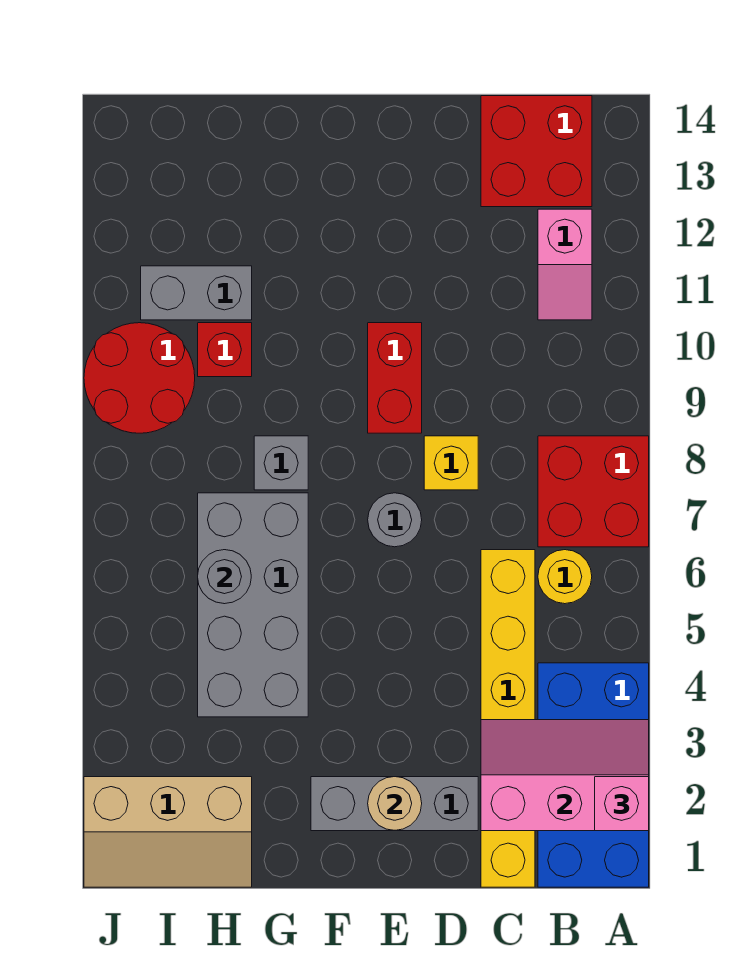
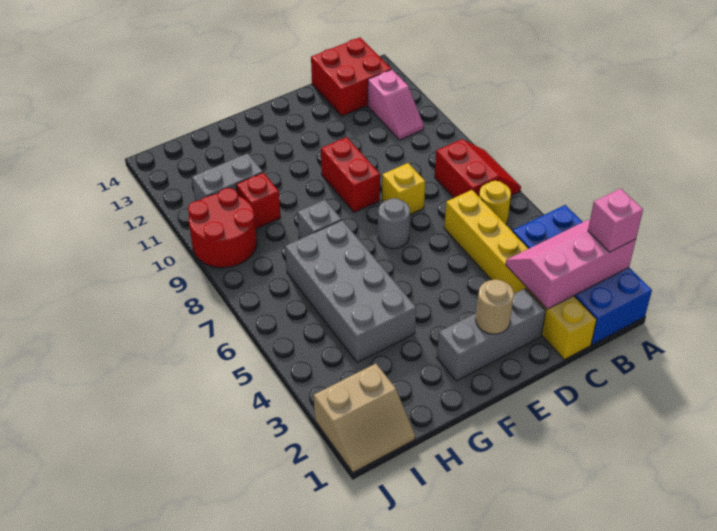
red 2x2 brick [538,436,649,547] -> red 2x2 slope [435,139,521,198]
tan 2x3 slope [84,777,252,887] -> tan 2x2 slope [314,364,415,472]
grey 1x1 round brick [198,550,251,604] -> none

